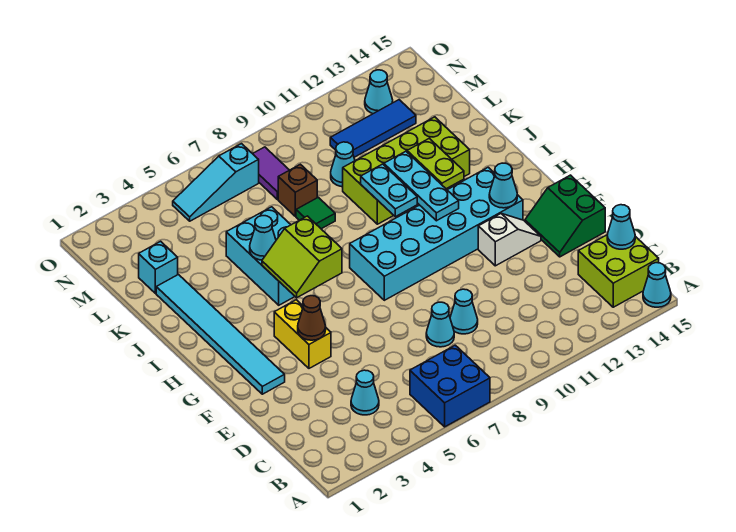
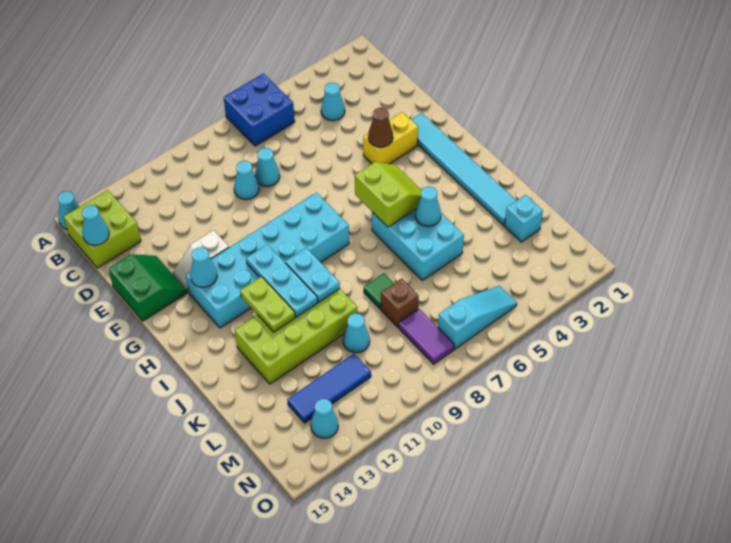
yellow 1x2 brick [274,300,331,368] -> yellow 1x2 brick turned to [363,112,418,164]

